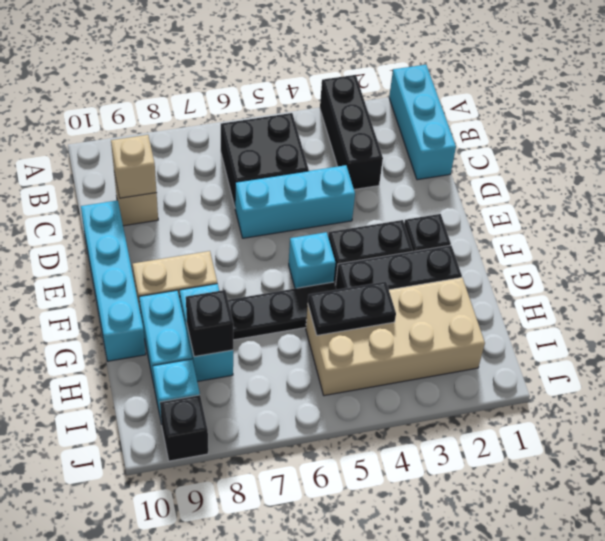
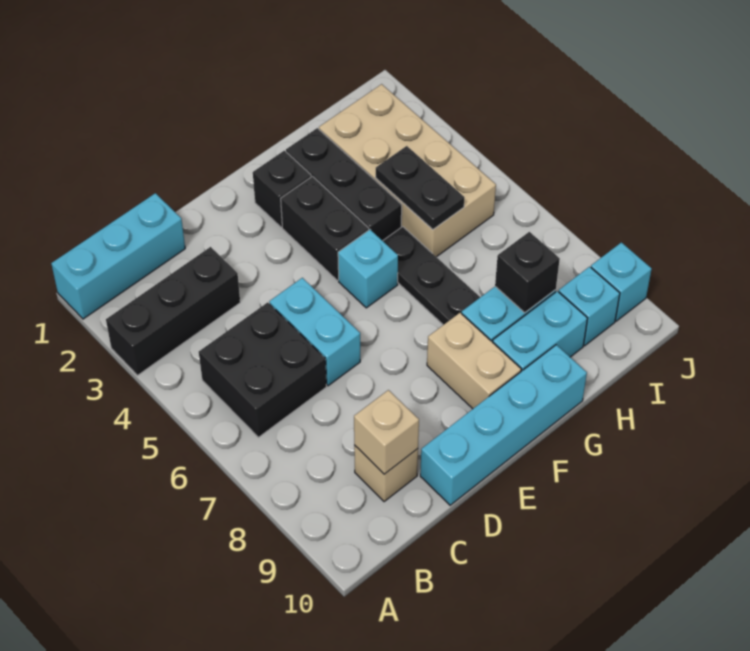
cyan 1x3 brick [235,165,355,238] -> cyan 1x2 brick [269,278,360,386]
black 1x1 brick [160,395,208,461] -> cyan 1x1 brick [591,242,652,321]

